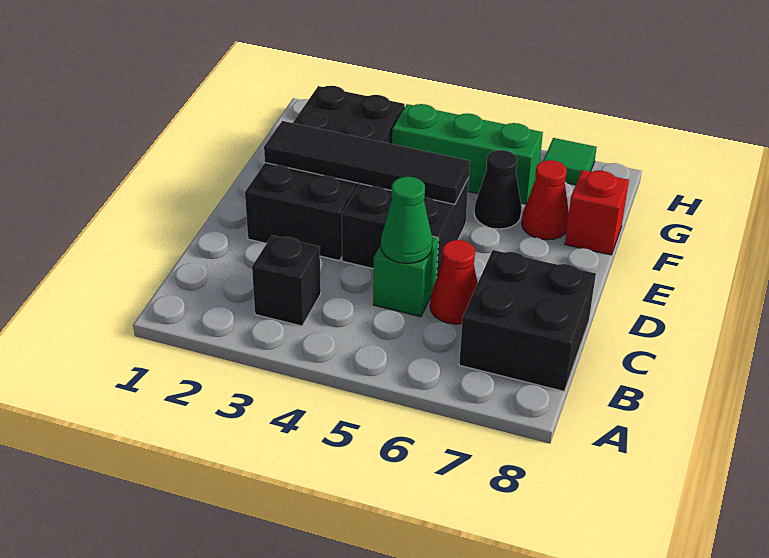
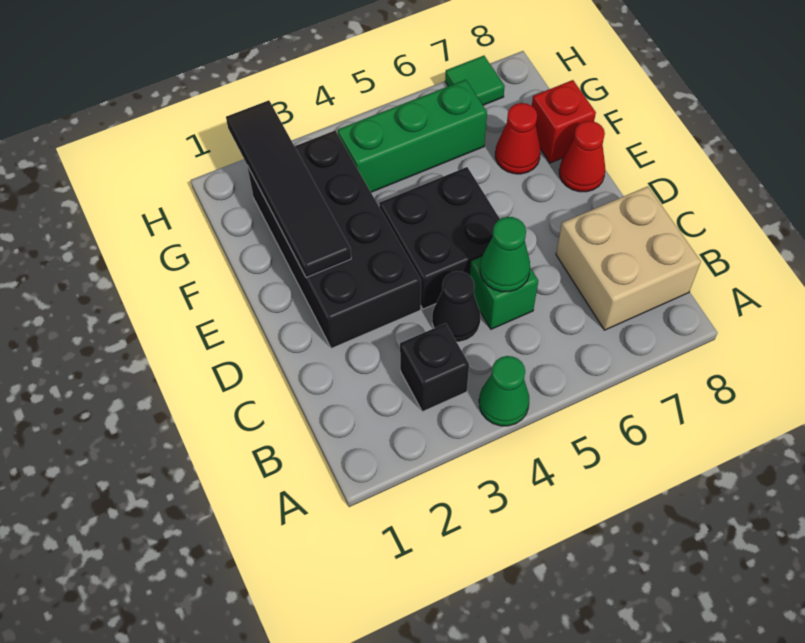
none -> green 1x1 cone [479,356,529,426]
black 2x2 brick [459,250,596,391] -> tan 2x2 brick [556,186,701,330]
red 1x1 cone [430,240,478,324] -> red 1x1 cone moved to [559,121,605,192]
black 1x4 tile [264,121,470,204] -> black 1x4 tile turned to [226,100,351,278]
black 1x1 cone [474,150,522,229] -> black 1x1 cone moved to [432,271,480,342]

